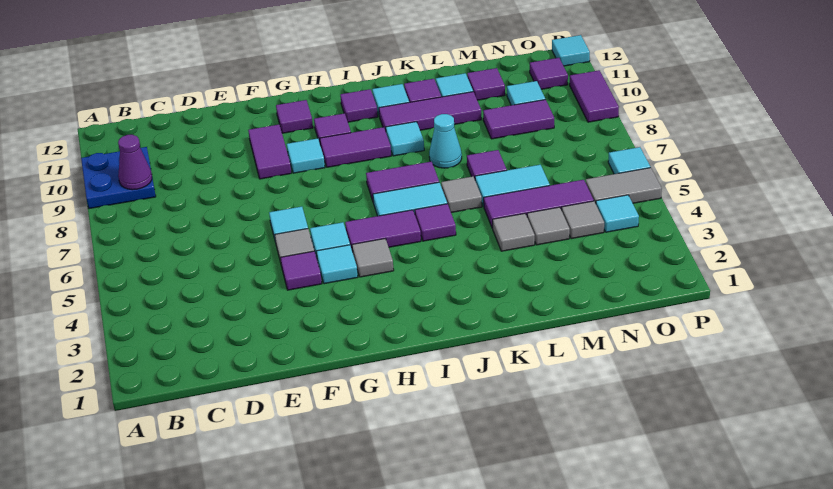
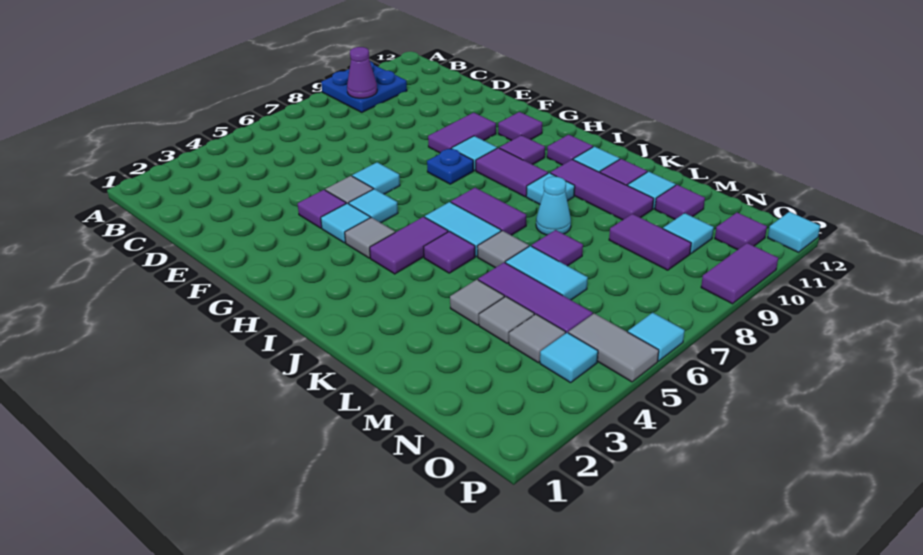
none -> blue 1x1 plate [427,149,474,184]
purple 1x2 tile [345,210,421,252] -> purple 1x2 tile turned to [370,217,448,274]

